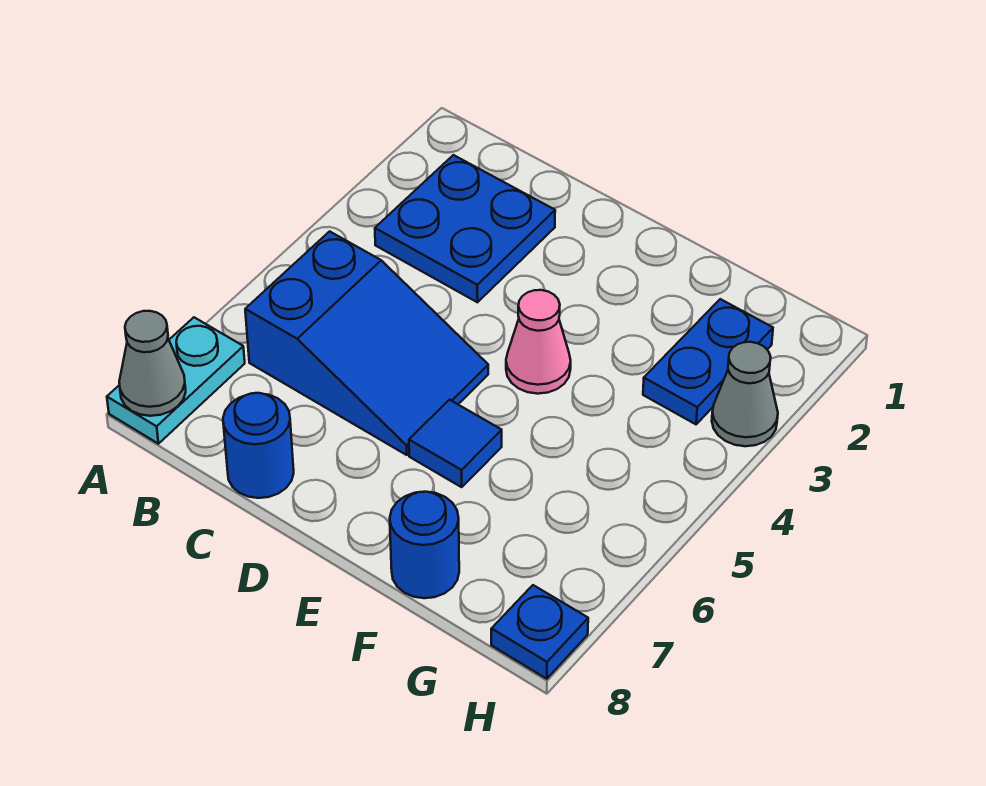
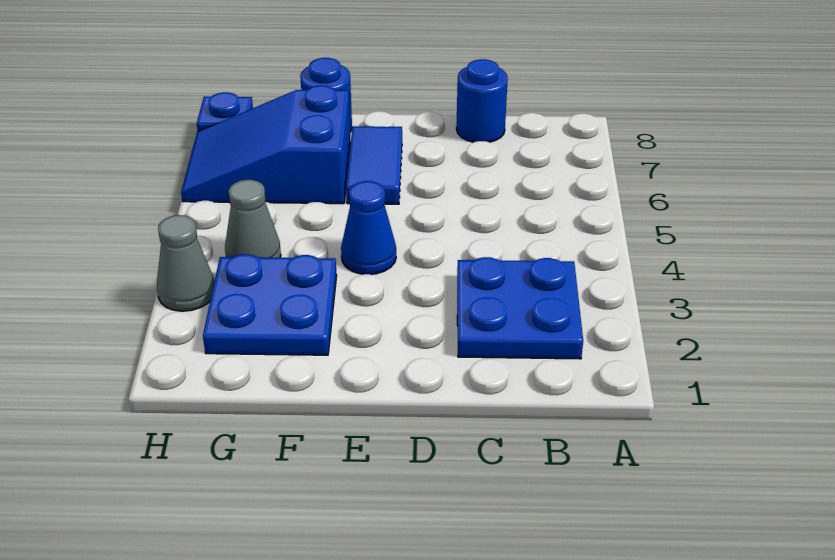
cyan 1x2 plate [107,317,245,444] -> none
grey 1x1 cone [119,311,186,416] -> grey 1x1 cone moved to [225,180,281,258]
blue 2x3 slope [245,231,488,455] -> blue 2x3 slope moved to [181,85,351,204]
pink 1x1 cone [506,290,571,394] -> blue 1x1 cone [341,181,396,274]
blue 1x1 tile [409,400,502,487] -> blue 1x2 tile [346,126,402,204]
blue 1x2 plate [643,299,773,424] -> blue 2x2 plate [203,254,337,355]

